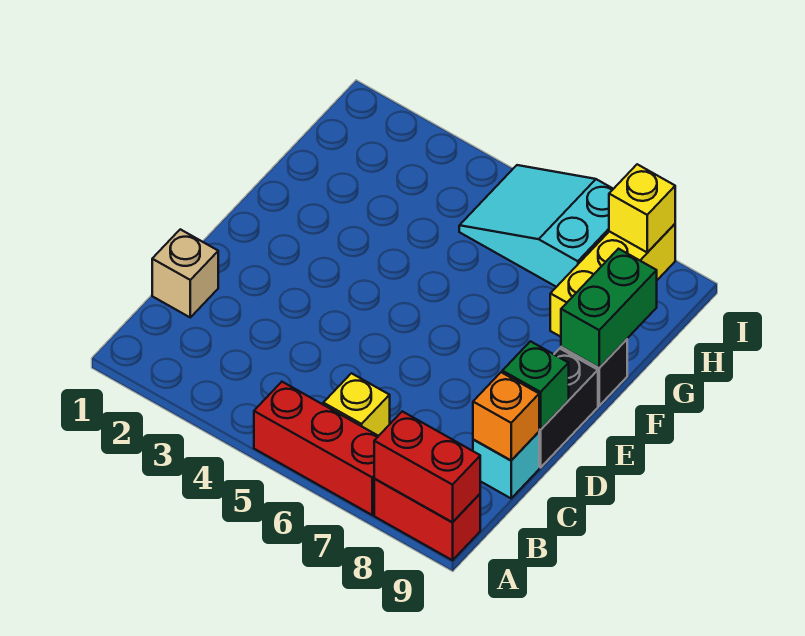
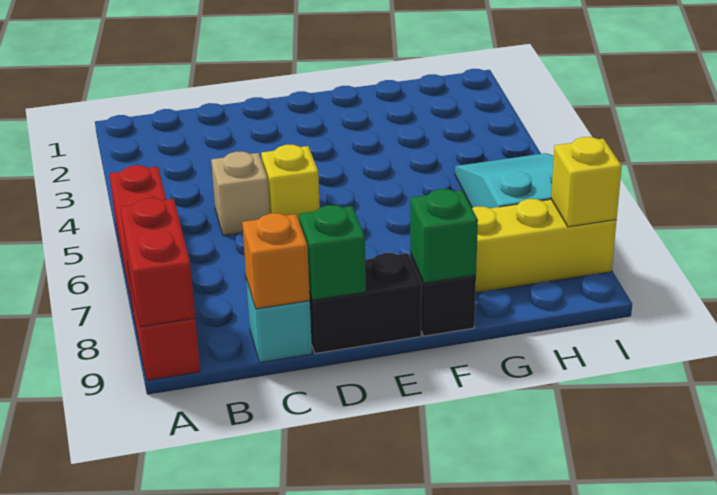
yellow 1x1 brick [323,373,390,436] -> yellow 1x1 brick moved to [261,145,320,220]
tan 1x1 brick [152,229,218,317] -> tan 1x1 brick moved to [211,152,270,236]
green 1x2 brick [561,249,657,368] -> green 1x1 brick [410,189,478,283]

